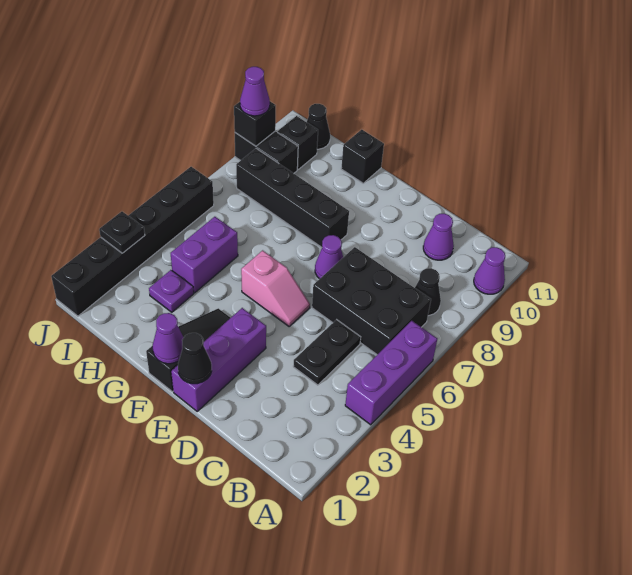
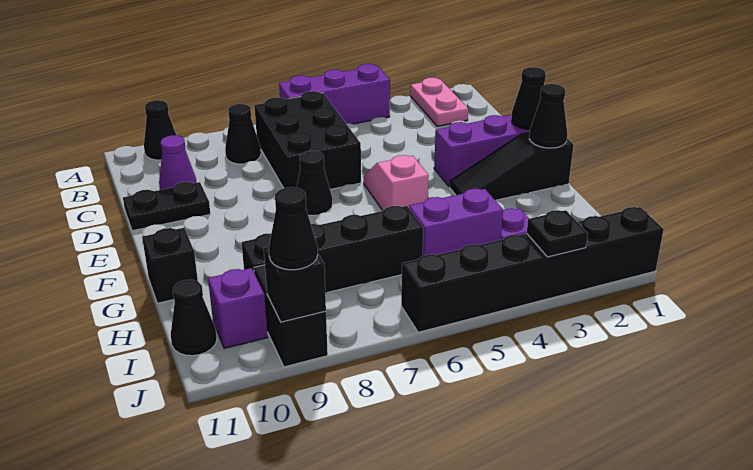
none -> pink 1x2 plate [410,78,468,126]
purple 1x1 cone [474,247,505,294] -> black 1x1 cone [144,100,176,160]
black 1x2 plate [293,320,361,385] -> black 1x2 plate moved to [123,182,210,231]
purple 1x1 cone [315,235,343,279] -> black 1x1 cone [297,151,333,216]
purple 1x1 cone [153,313,184,364] -> black 1x1 cone [529,84,567,148]
black 1x4 brick [236,148,349,247] -> black 1x4 brick turned to [242,206,423,293]
black 1x1 brick [277,116,318,169] -> purple 1x1 brick [208,268,268,348]
purple 1x1 cone [240,67,270,116] -> black 1x1 cone [269,187,318,270]

